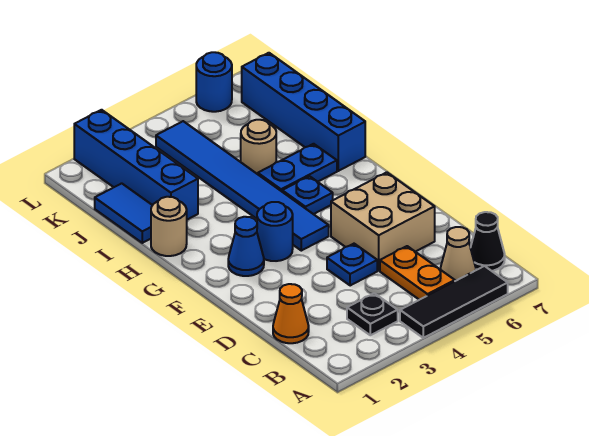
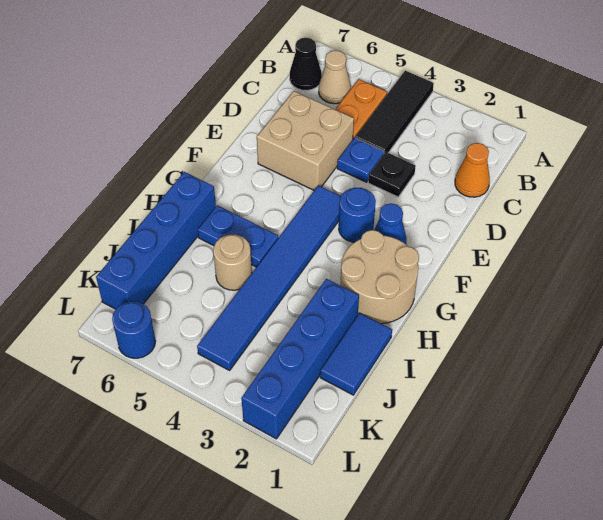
black 1x3 tile [400,266,508,338] -> black 1x3 tile turned to [355,71,434,153]
black 1x1 plate [347,293,398,335] -> black 1x1 plate moved to [368,152,416,197]
blue 1x1 plate [282,176,333,214] -> none
tan 1x1 round brick [151,197,187,256] -> tan 2x2 round brick [340,230,419,324]

